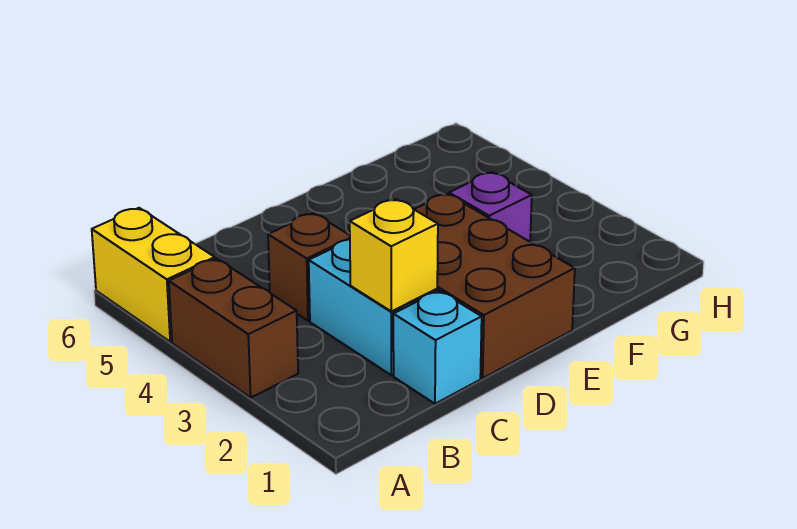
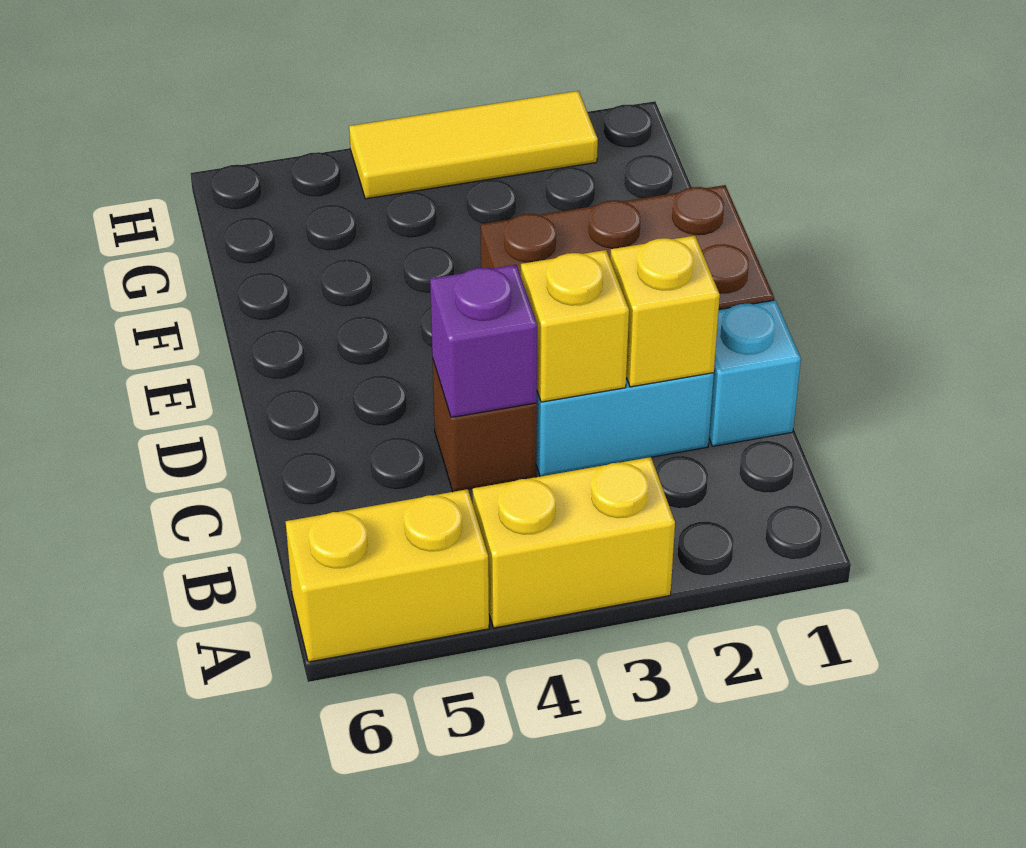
brown 1x2 brick [169,258,298,398] -> yellow 1x2 brick [472,457,675,628]
none -> yellow 1x1 brick [521,250,629,402]
purple 1x1 brick [449,172,532,242] -> purple 1x1 brick moved to [430,265,537,418]
none -> yellow 1x3 tile [349,91,598,199]

